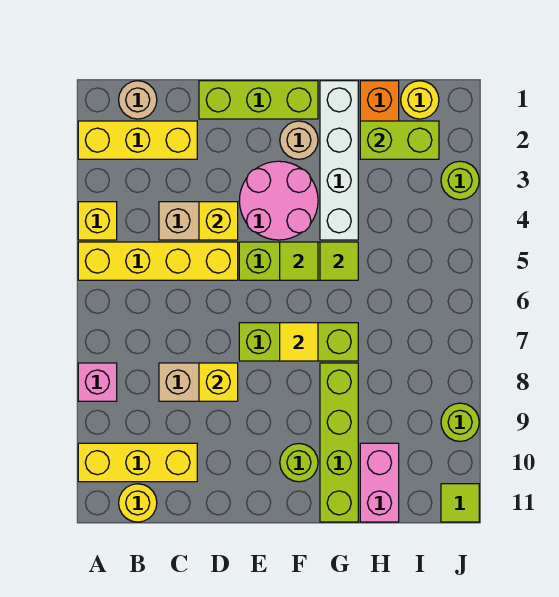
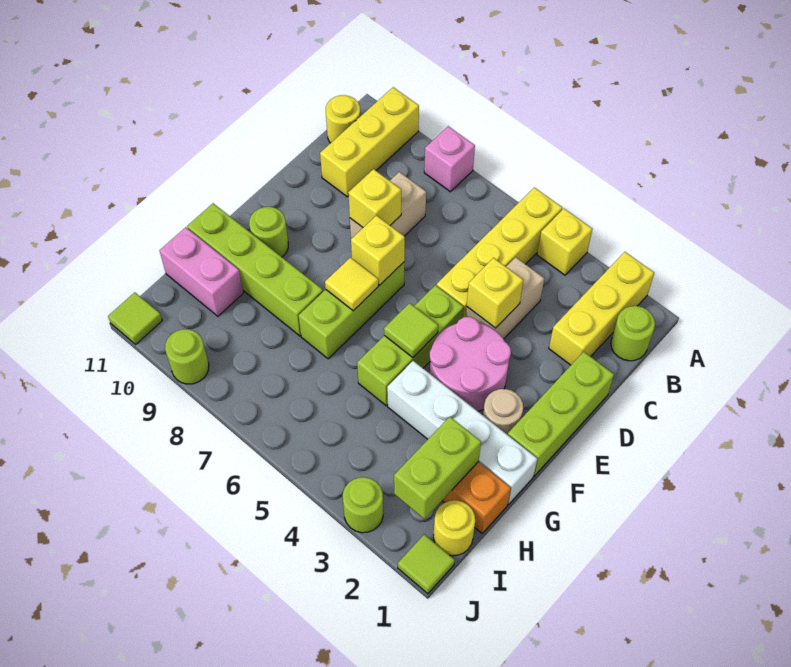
tan 1x1 round brick [119,81,157,119] -> lime 1x1 round brick [611,306,655,361]
none -> yellow 1x1 brick [351,215,405,285]
lime 1x1 tile [320,242,358,280] -> lime 1x1 tile moved to [398,534,455,594]

